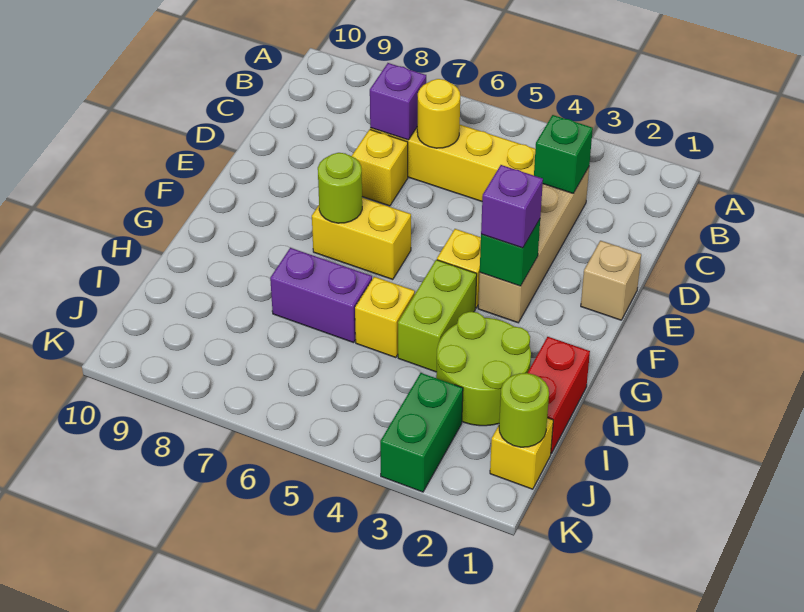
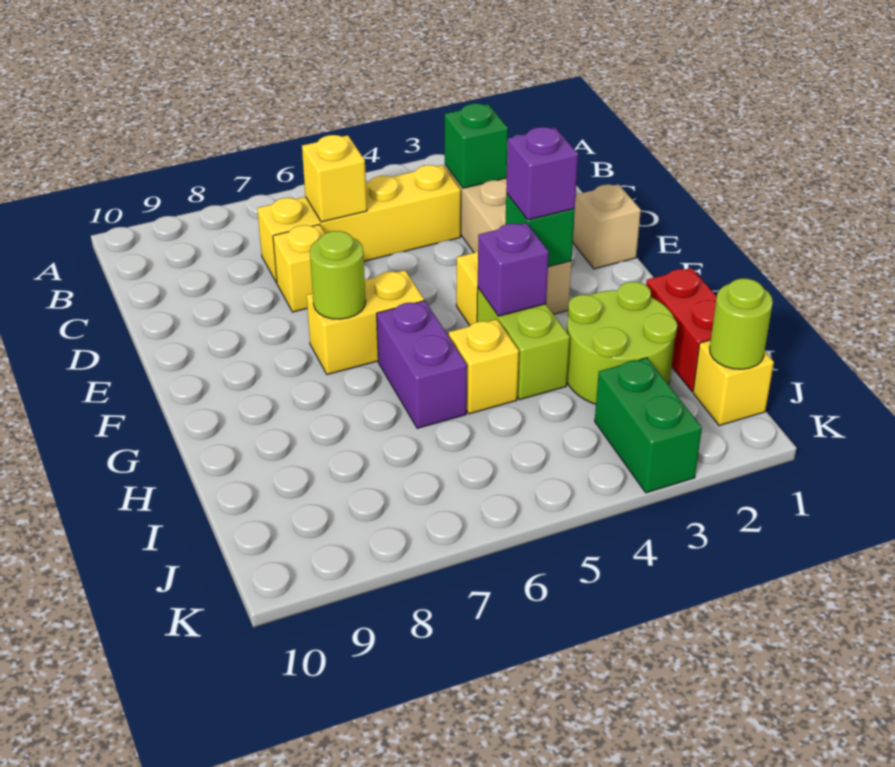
yellow 1x1 round brick [417,79,460,148] -> yellow 1x1 brick [302,135,367,222]
purple 1x1 brick [370,63,426,140] -> purple 1x1 brick moved to [478,223,549,316]
purple 1x2 brick [270,248,372,343] -> purple 1x2 brick turned to [377,301,467,428]

